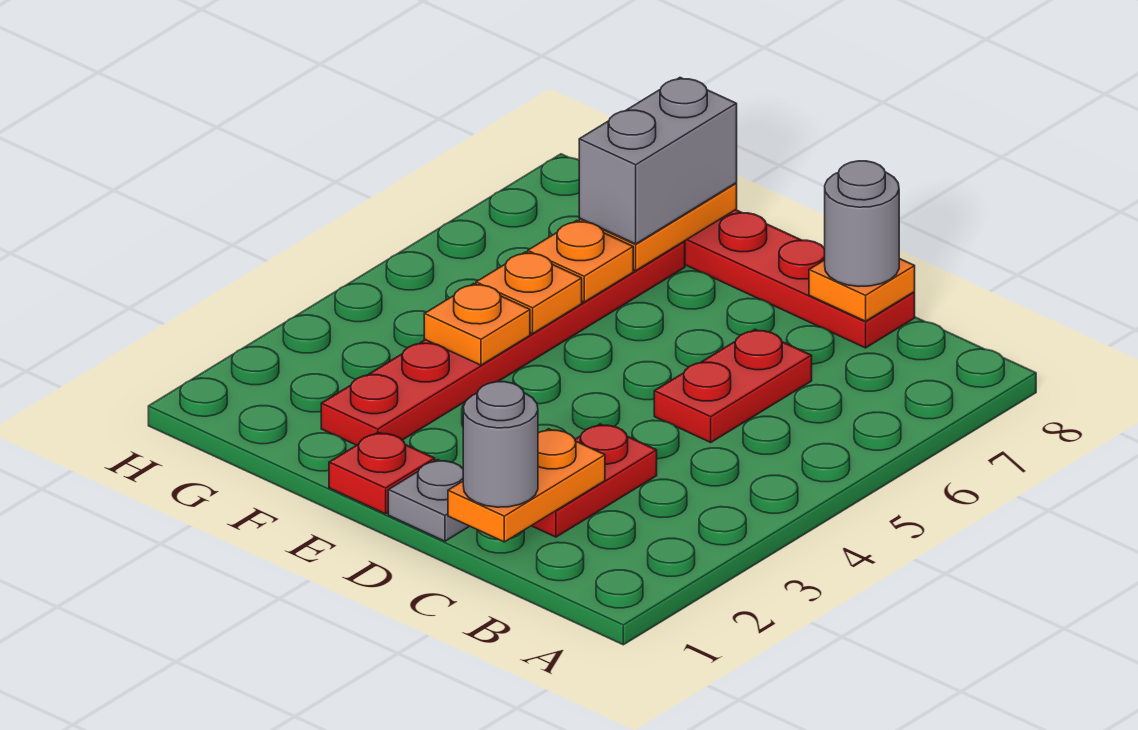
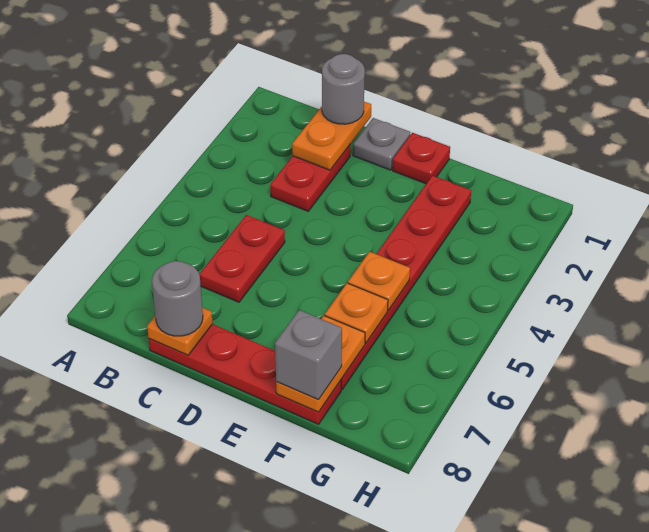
orange 1x1 plate [424,284,530,365] -> none
grey 1x2 brick [579,78,737,244] -> grey 1x1 brick [275,310,342,400]

